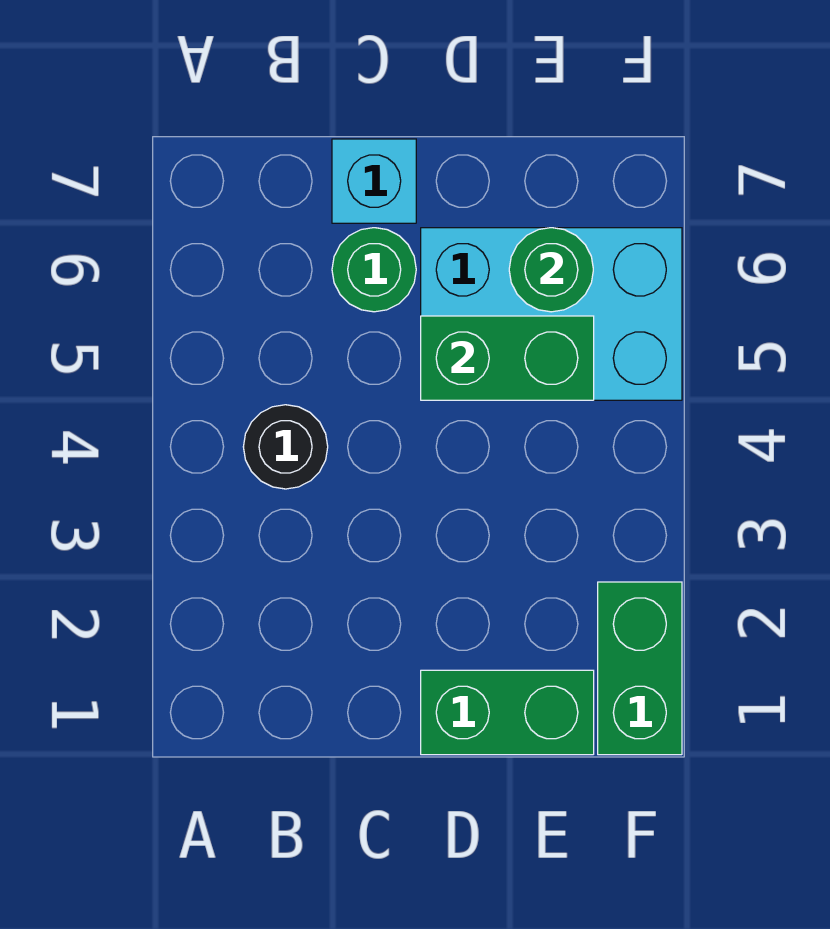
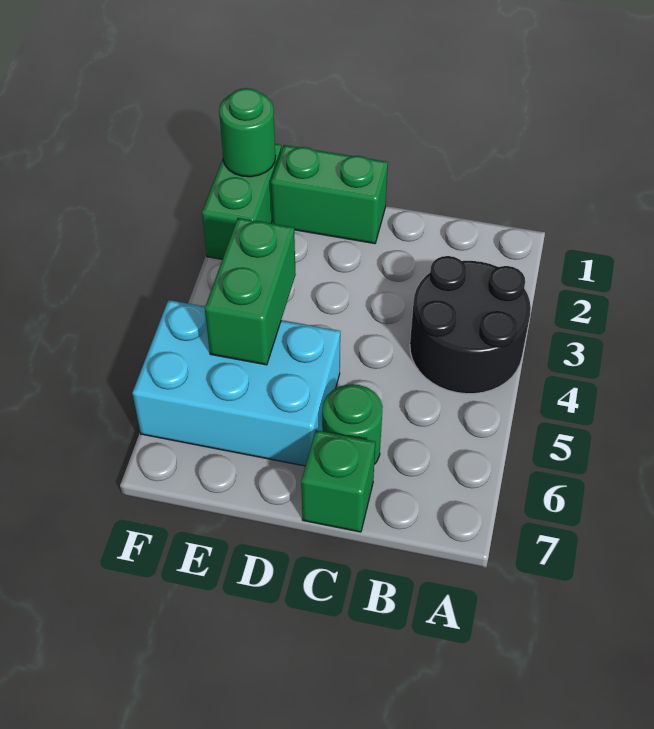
black 1x1 round brick [243,405,328,489] -> black 2x2 round brick [410,256,531,394]
cyan 1x1 brick [332,139,416,223] -> green 1x1 brick [301,430,375,532]
green 1x2 brick [421,316,594,400] -> green 1x2 brick turned to [205,218,296,365]
green 1x1 round brick [509,228,593,312] -> green 1x1 round brick moved to [219,88,276,177]

